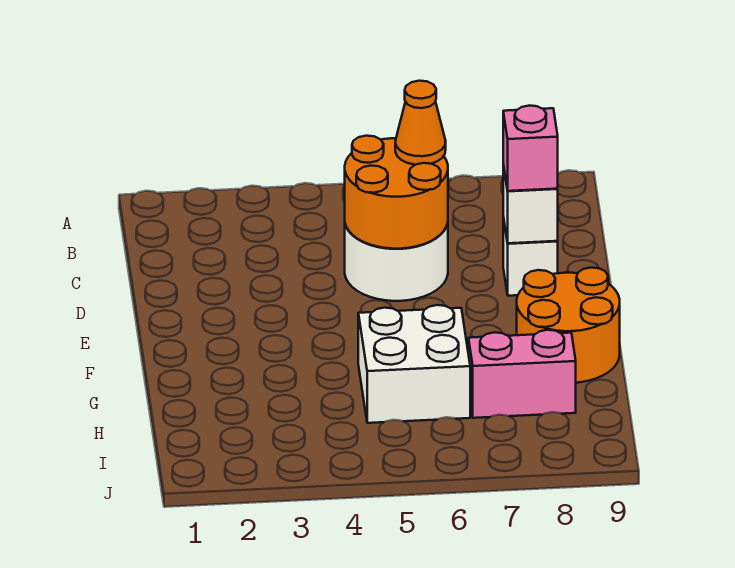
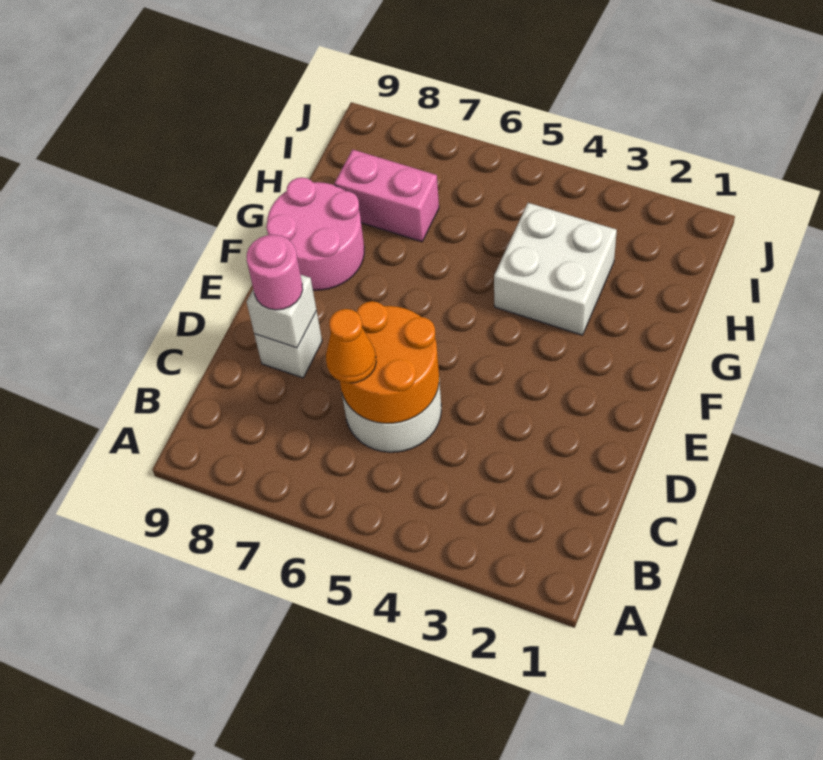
pink 1x1 brick [503,106,558,191] -> pink 1x1 round brick [247,235,303,310]
orange 2x2 round brick [517,268,620,383] -> pink 2x2 round brick [266,177,364,290]
white 2x2 brick [358,305,470,423] -> white 2x2 brick moved to [494,203,617,335]

